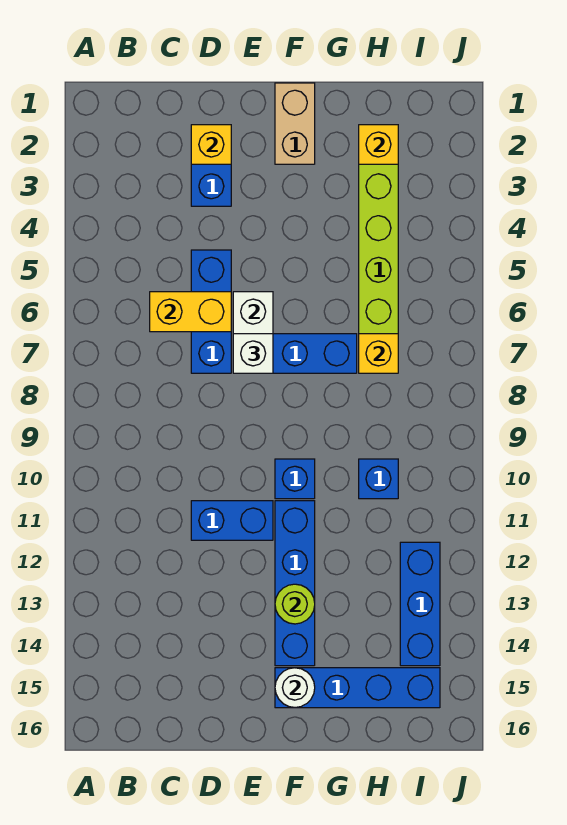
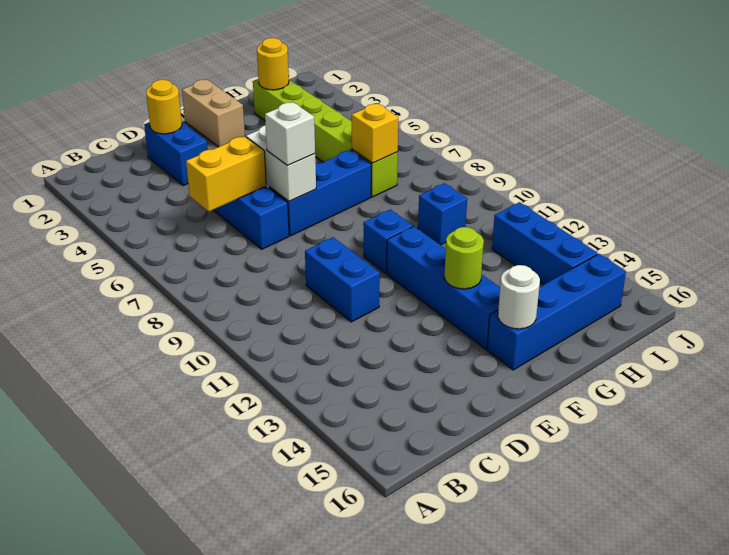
yellow 1x1 brick [191,125,231,164] -> yellow 1x1 round brick [146,80,182,134]
blue 1x2 brick [191,501,273,540] -> blue 1x2 brick turned to [305,237,380,322]
yellow 1x1 brick [359,125,398,164] -> yellow 1x1 round brick [257,38,289,90]

